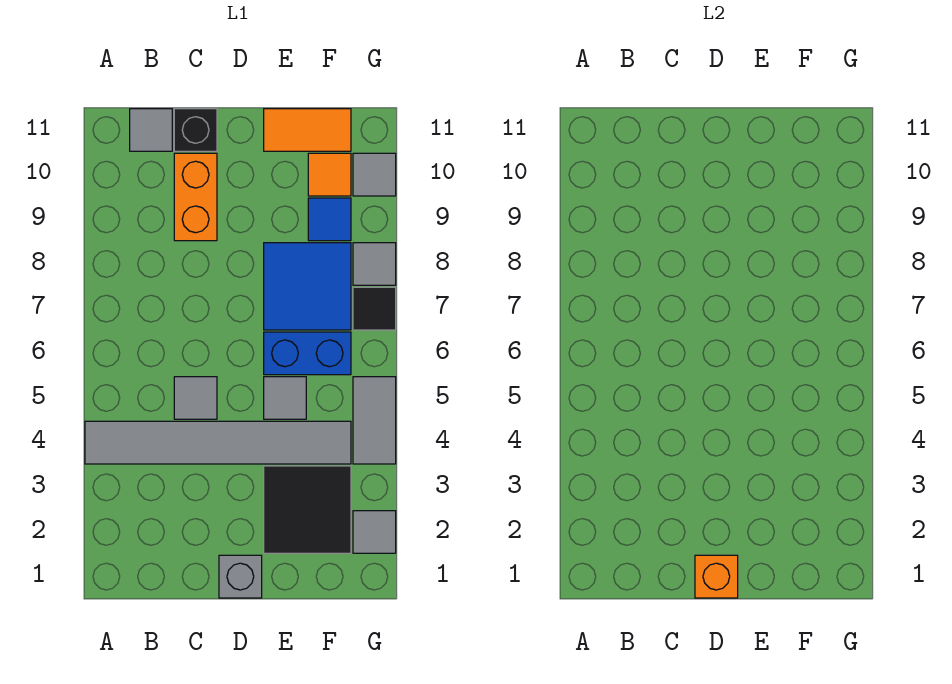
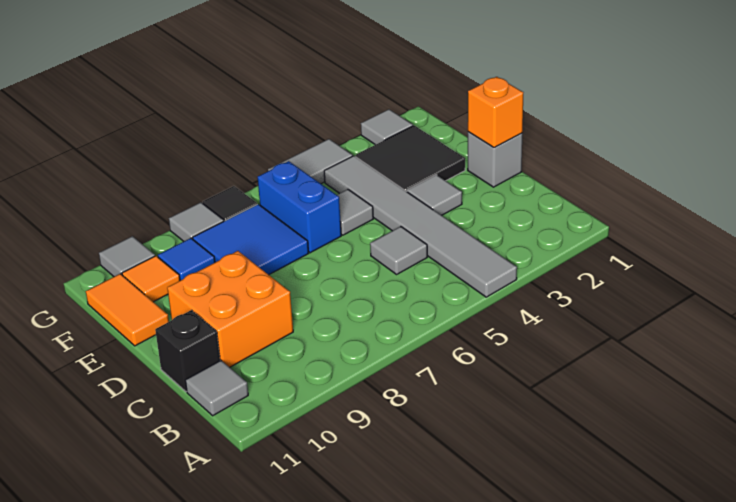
orange 1x2 brick [174,153,217,241] -> orange 2x2 brick [167,251,293,367]
none -> grey 1x1 tile [407,175,462,215]

